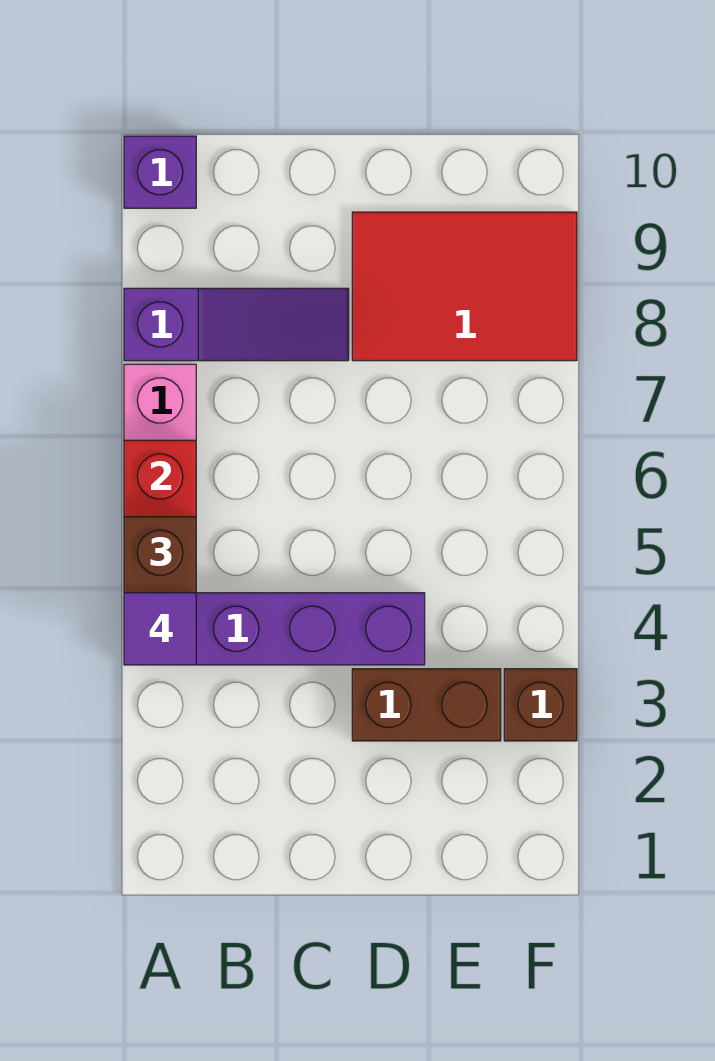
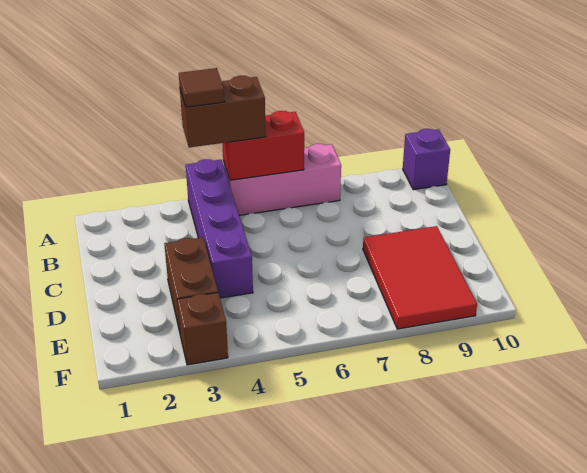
purple 1x1 tile [124,593,196,665] -> brown 1x1 tile [179,68,225,107]
purple 1x3 slope [124,288,349,361] -> none

